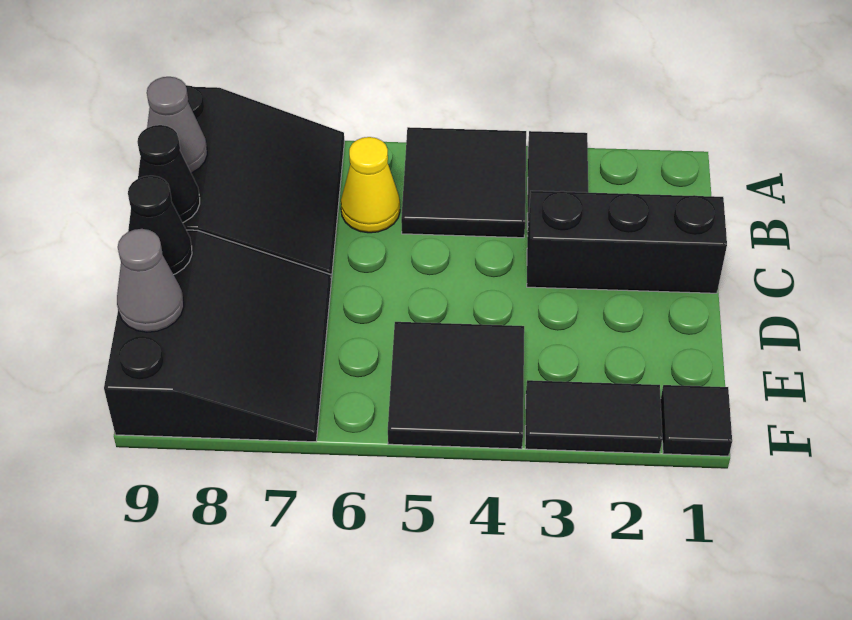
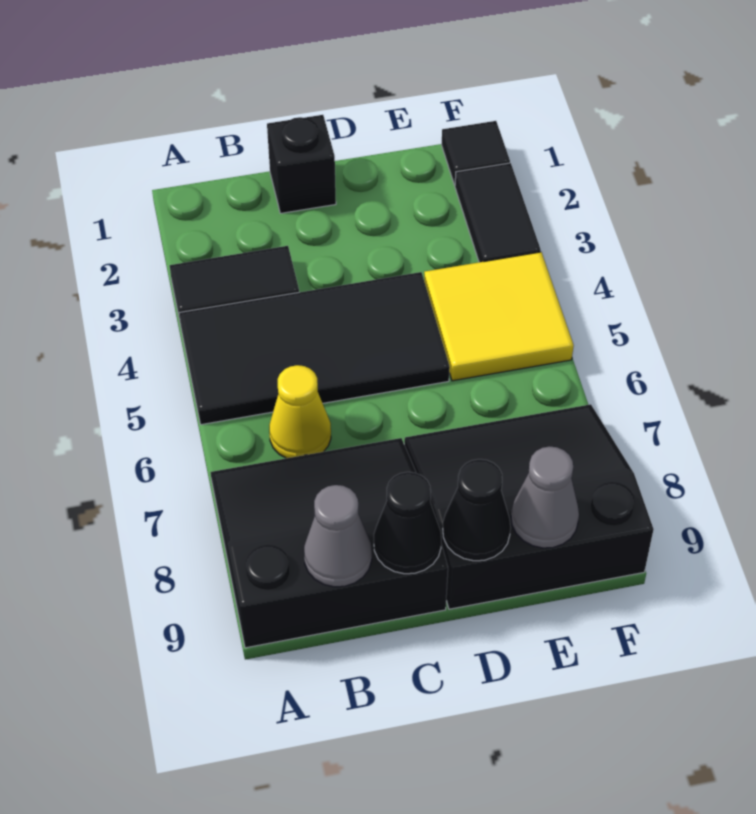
black 2x2 tile [401,127,526,238] -> black 2x4 tile [179,272,450,425]
black 1x3 brick [527,191,727,293] -> black 1x1 brick [267,115,336,213]
black 2x2 tile [388,322,524,449] -> yellow 2x2 tile [424,252,574,381]

